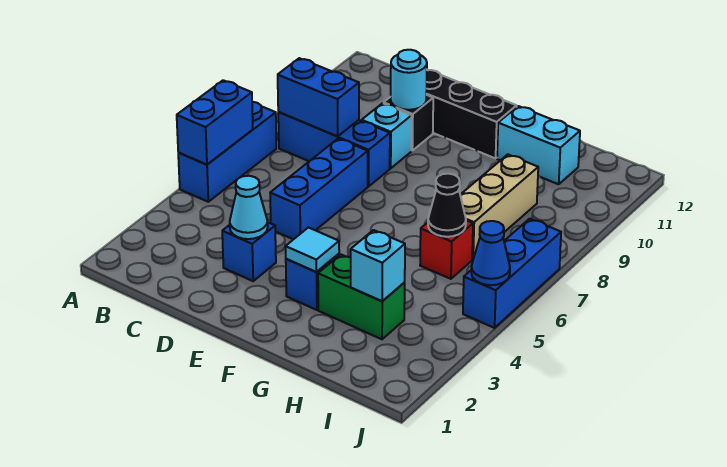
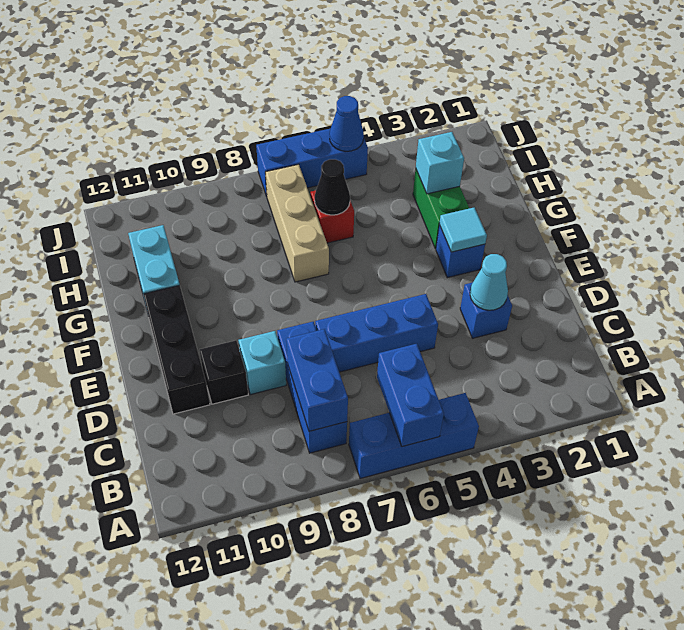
blue 1x2 brick [177,80,253,165] -> blue 1x2 brick turned to [377,344,444,447]
cyan 1x1 round brick [391,50,427,110] -> none
tan 1x3 brick [460,154,538,259] -> tan 1x3 brick turned to [265,164,329,282]

